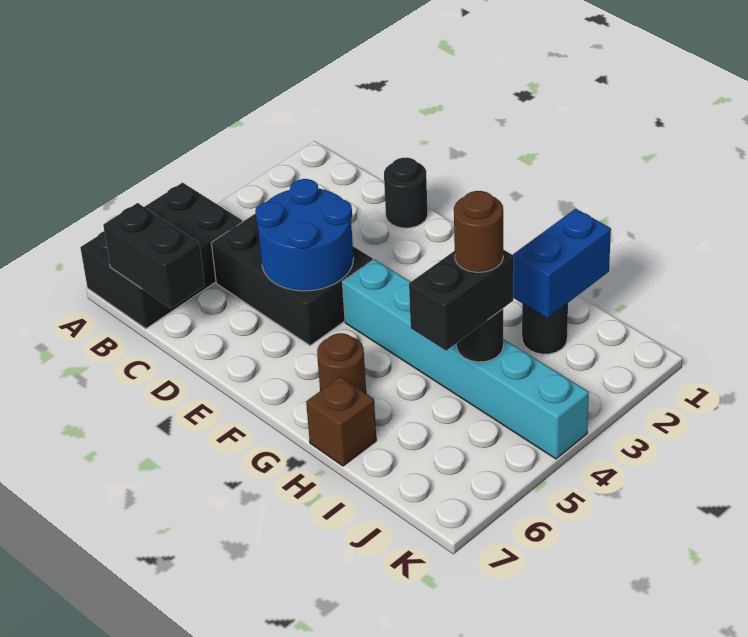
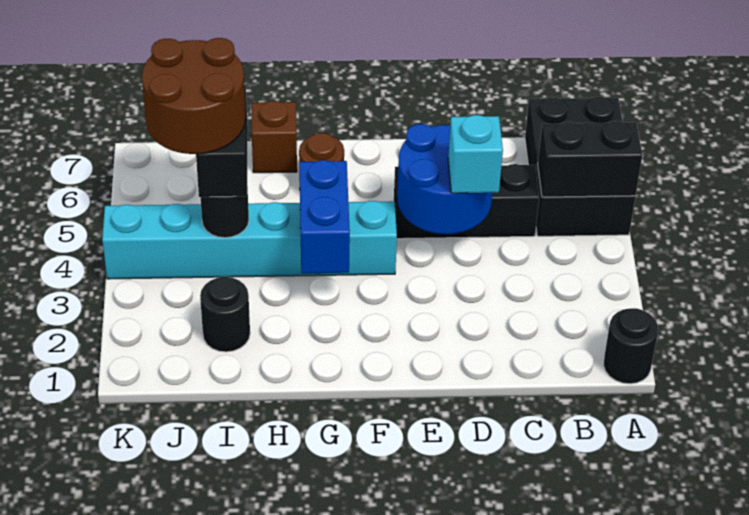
black 1x2 brick [103,203,205,308] -> black 1x2 brick moved to [538,121,642,197]
black 2x3 brick [211,213,373,346] -> black 1x3 brick [394,164,539,239]
black 1x1 round brick [384,158,428,228] -> black 1x1 round brick moved to [604,308,658,384]
none -> cyan 1x1 brick [448,115,503,193]
blue 1x2 brick [513,209,611,318] -> blue 1x2 brick moved to [299,160,350,273]
brown 1x1 round brick [454,191,503,272] -> brown 2x2 round brick [142,38,246,154]

